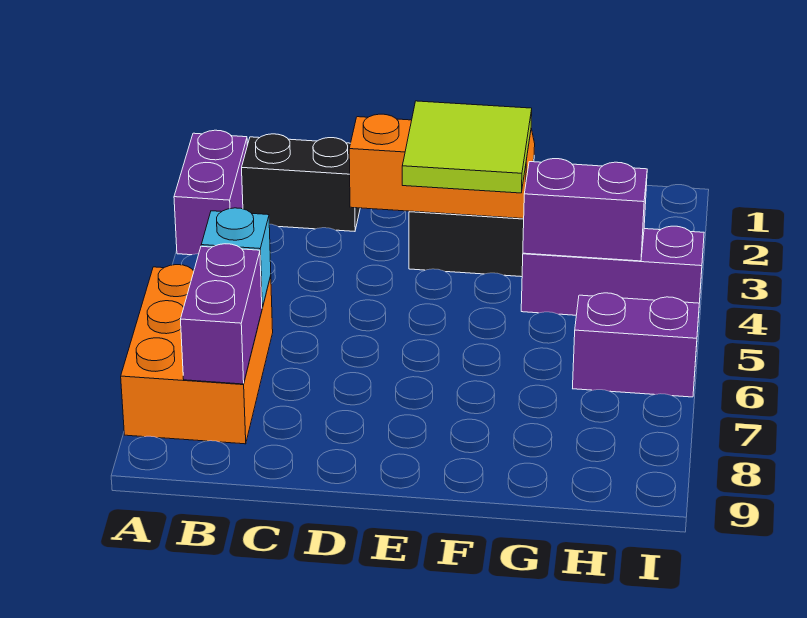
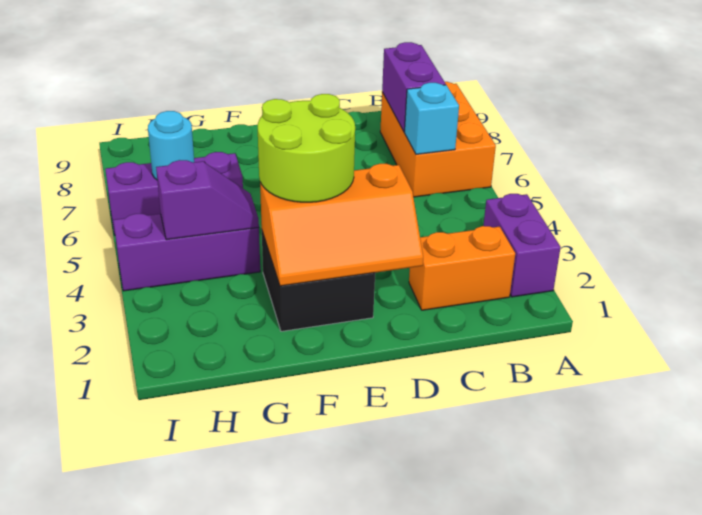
black 1x2 brick [242,134,360,231] -> orange 1x2 brick [409,226,515,310]
lime 2x2 tile [402,101,532,193] -> lime 2x2 round brick [258,94,355,202]
purple 1x2 brick [523,159,647,261] -> purple 1x2 slope [156,160,259,240]
purple 1x2 brick [573,293,699,397] -> purple 1x3 brick [105,152,243,235]
none -> cyan 1x1 round brick [148,111,194,180]

